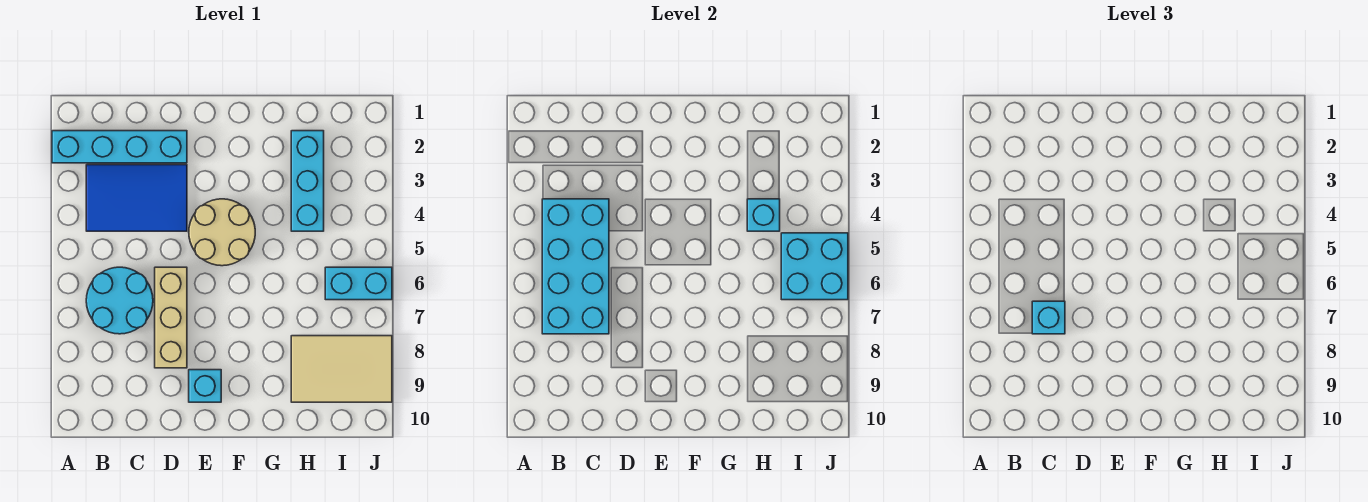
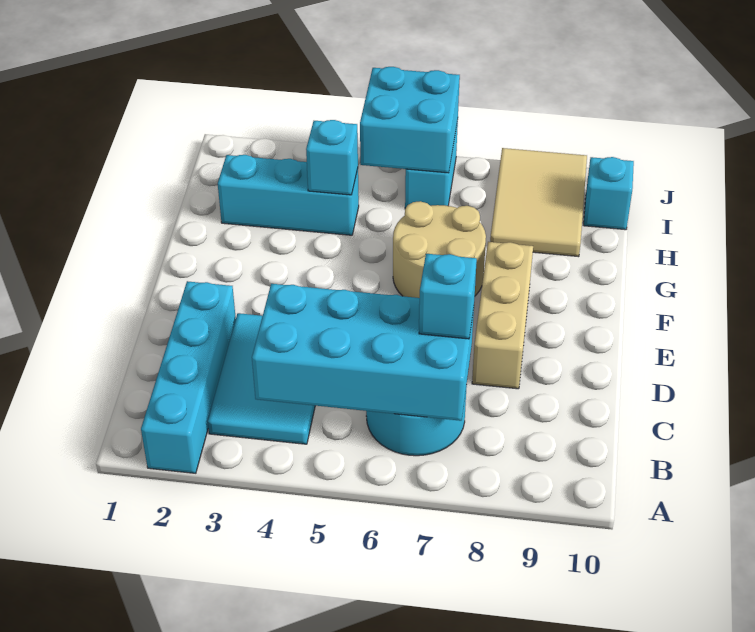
blue 2x3 tile [86,165,187,231] -> cyan 2x3 tile [208,313,315,444]
tan 1x3 brick [155,267,187,368] -> tan 1x3 brick turned to [472,242,533,389]
tan 2x2 round brick [189,199,255,266] -> tan 2x2 round brick moved to [393,201,486,298]
cyan 1x1 brick [189,370,221,402] -> cyan 1x1 brick moved to [584,157,634,230]

